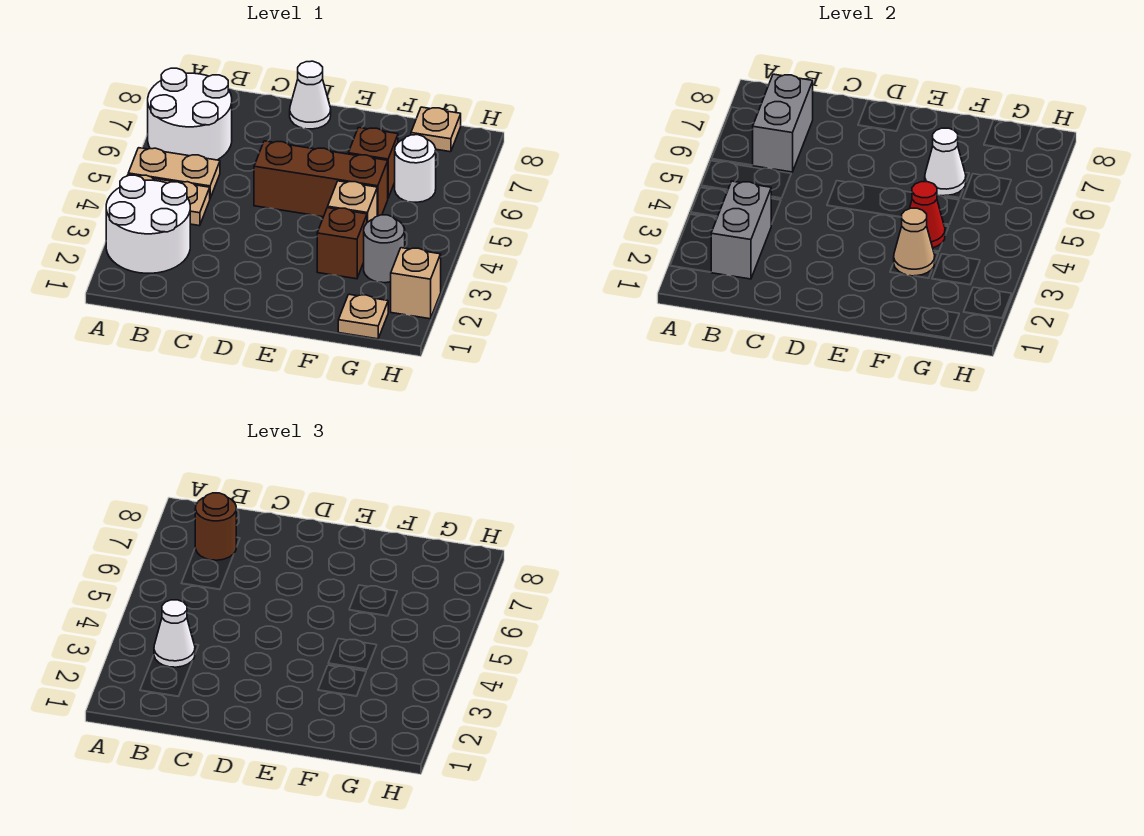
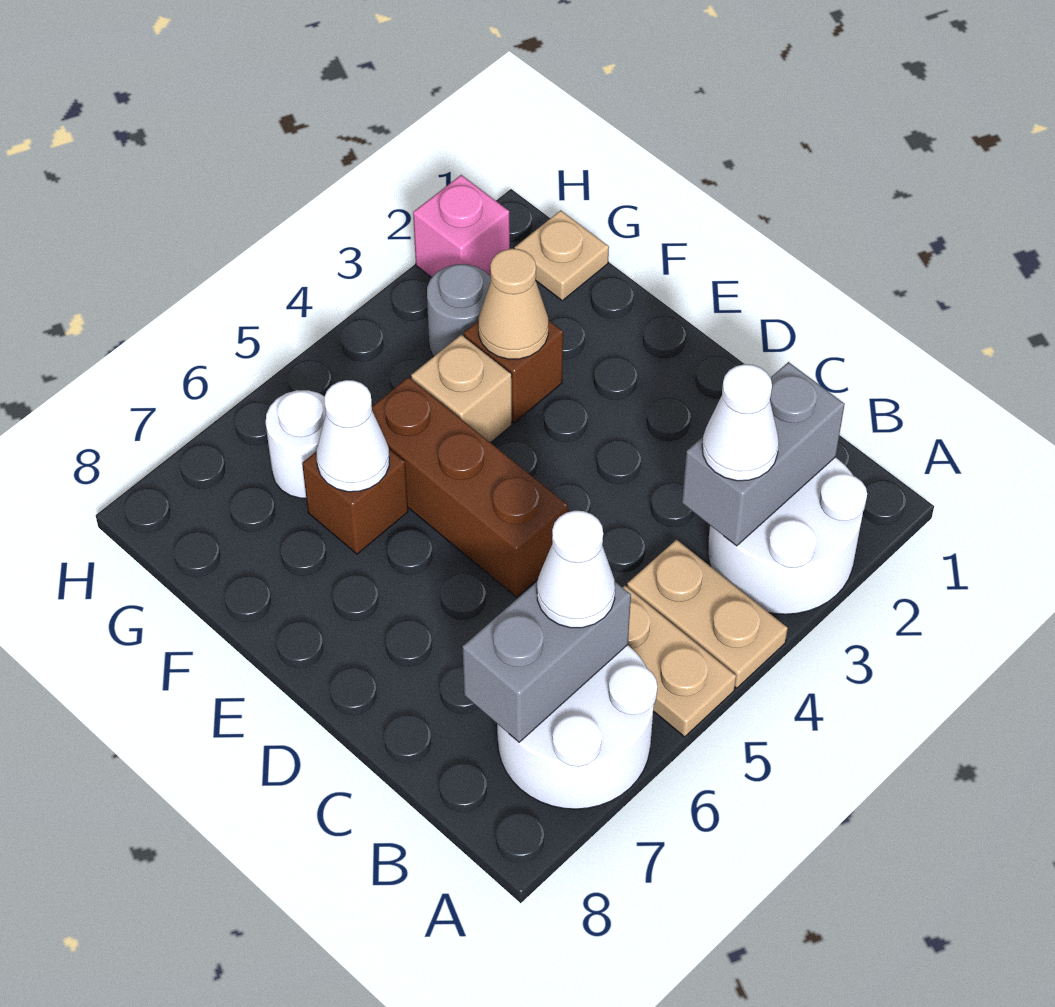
brown 1x1 round brick [195,493,236,560] -> none
white 1x1 cone [290,61,331,129] -> white 1x1 cone moved to [537,511,615,628]
red 1x1 cone [909,182,945,248] -> none
tan 1x1 plate [411,107,461,152] -> none
tan 1x1 brick [391,248,441,319] -> pink 1x1 brick [413,175,510,278]

